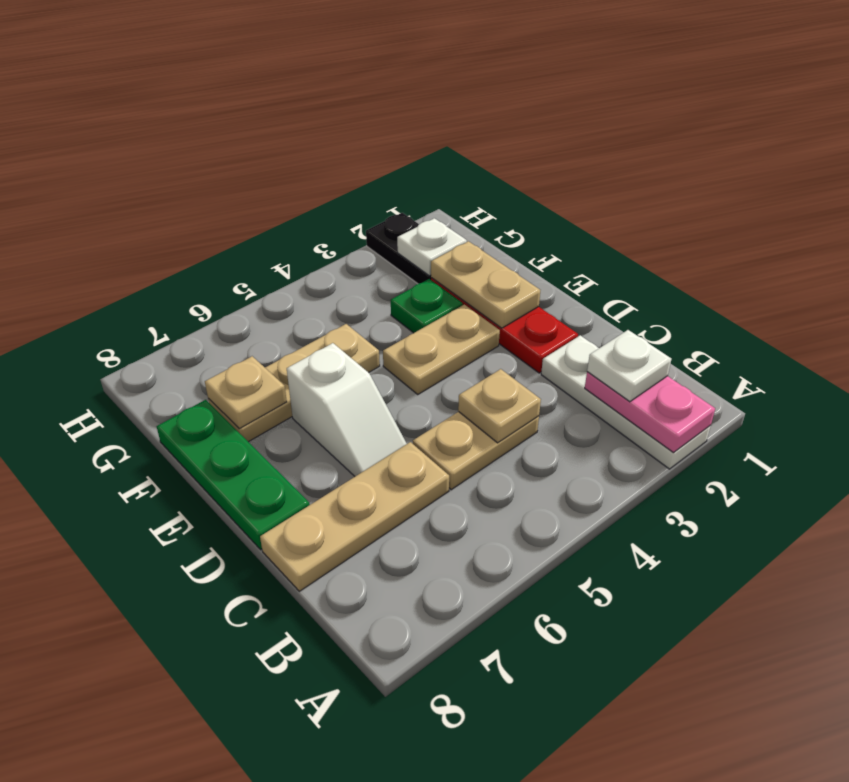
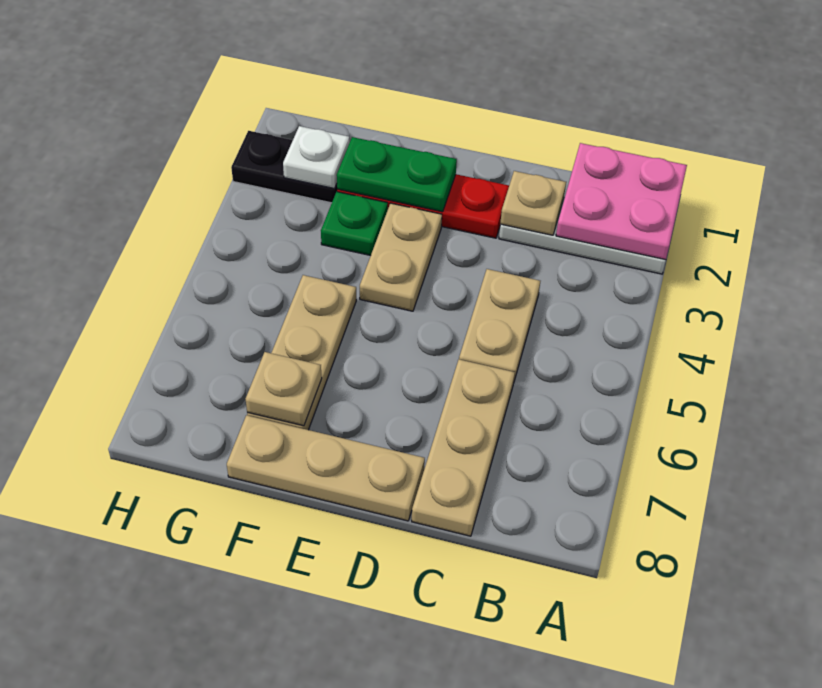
pink 1x2 plate [585,372,715,453] -> pink 2x2 plate [556,143,687,260]
white 1x1 plate [587,330,671,402] -> none
tan 1x1 plate [458,369,541,443] -> tan 1x1 plate moved to [500,171,566,235]
white 1x2 slope [287,343,407,476] -> none
green 1x3 plate [157,400,310,550] -> tan 1x3 plate [227,415,425,521]
tan 1x2 plate [431,241,540,328] -> green 1x2 plate [337,137,457,212]

